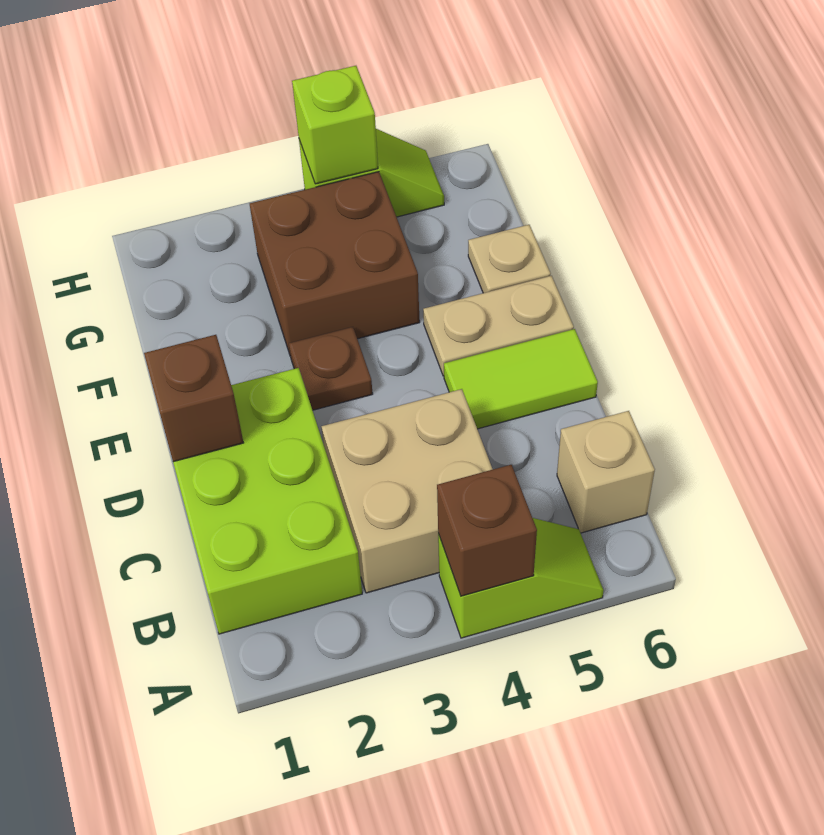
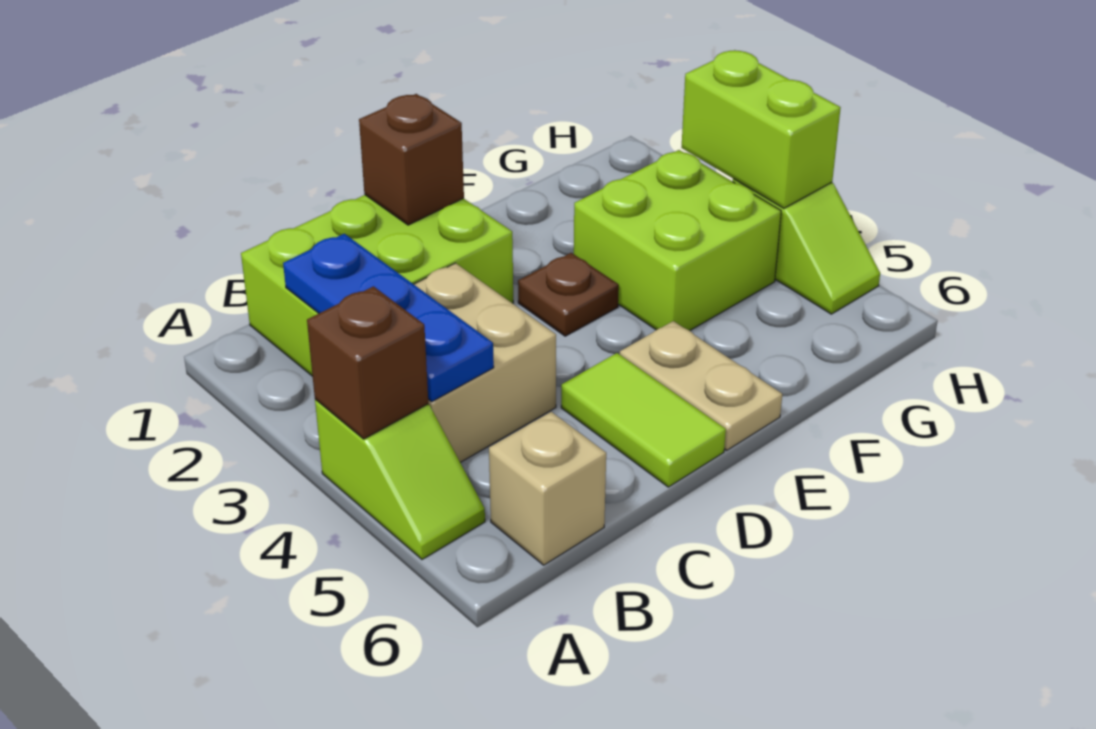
none -> blue 1x3 plate [283,234,494,402]
brown 2x2 brick [250,172,420,354] -> lime 2x2 brick [574,150,781,331]
tan 1x1 plate [468,225,551,293] -> none
lime 1x1 brick [292,66,378,184] -> lime 1x2 brick [681,50,841,208]

